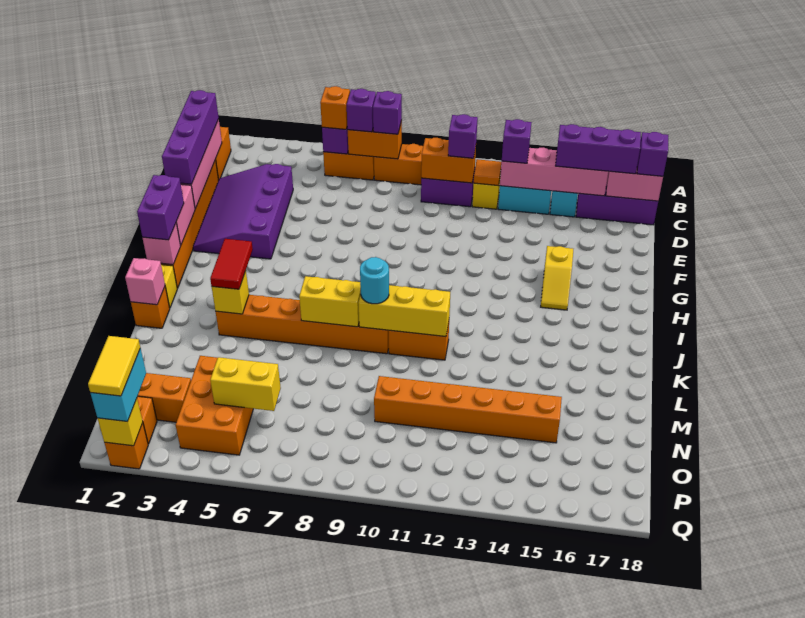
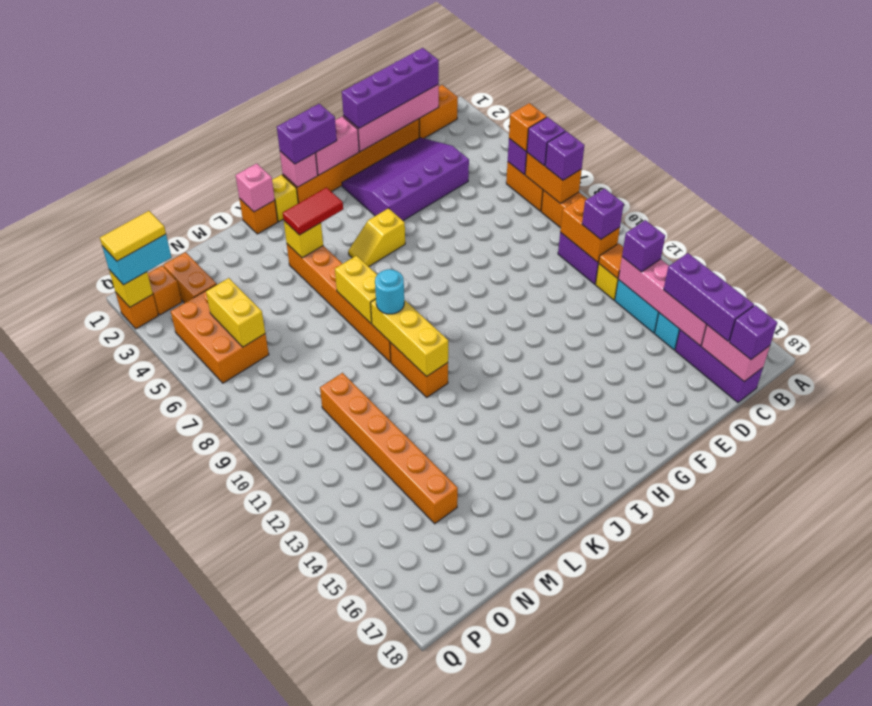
yellow 1x2 slope [541,246,573,310] -> yellow 1x2 slope moved to [348,208,405,267]
orange 2x3 brick [176,356,253,455] -> orange 2x3 brick turned to [170,284,269,383]

